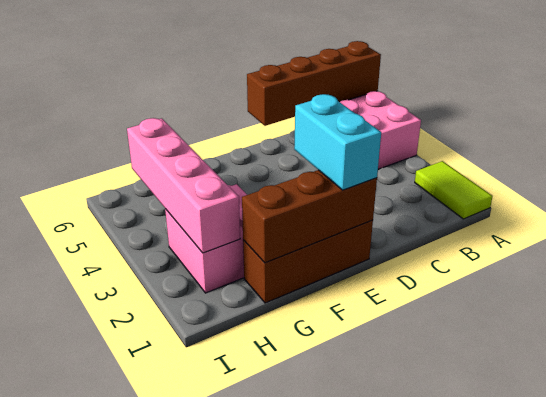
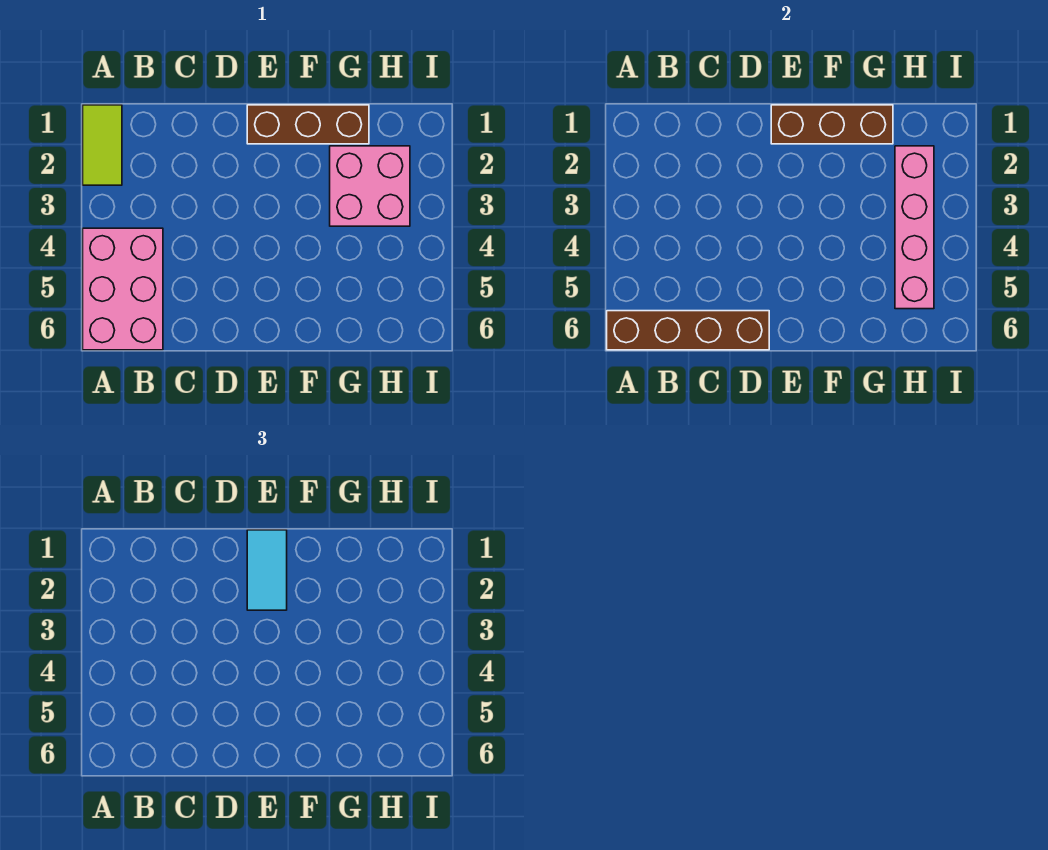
cyan 1x2 brick [294,94,381,190] -> cyan 1x2 tile [247,530,287,610]

